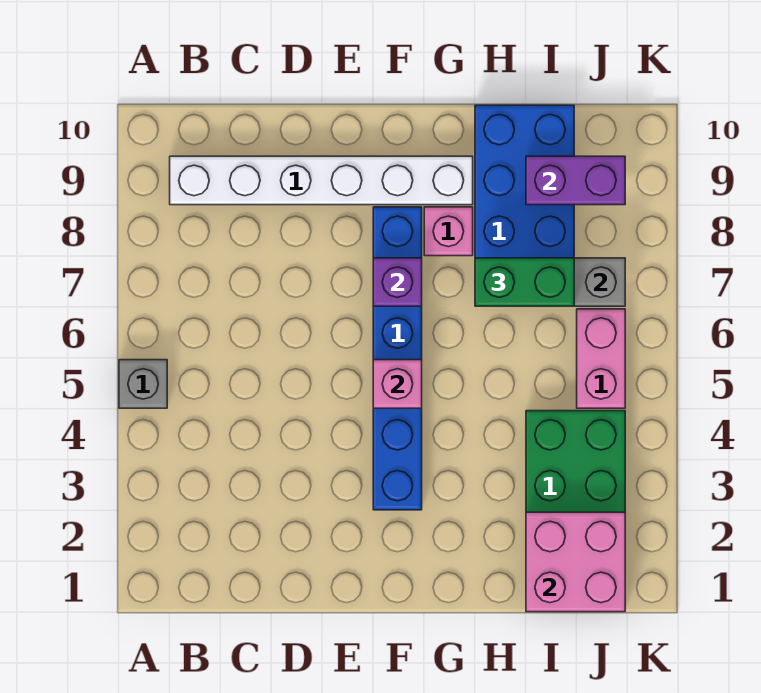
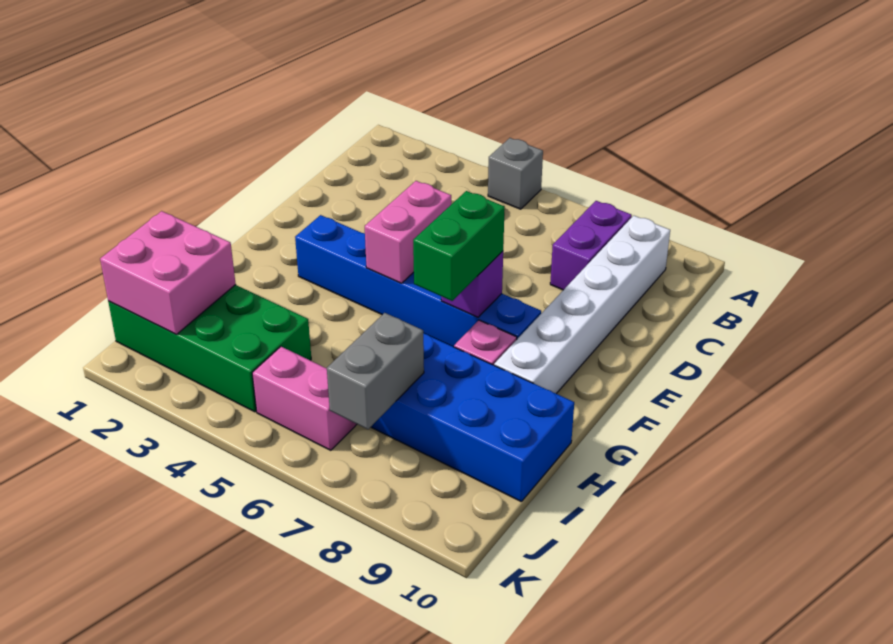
pink 1x1 brick [373,360,422,408] -> pink 1x2 brick [365,181,451,283]
green 1x2 brick [475,258,574,306] -> green 1x2 brick moved to [413,191,505,301]
purple 1x2 brick [526,156,625,205] -> purple 1x2 brick moved to [550,201,632,290]

